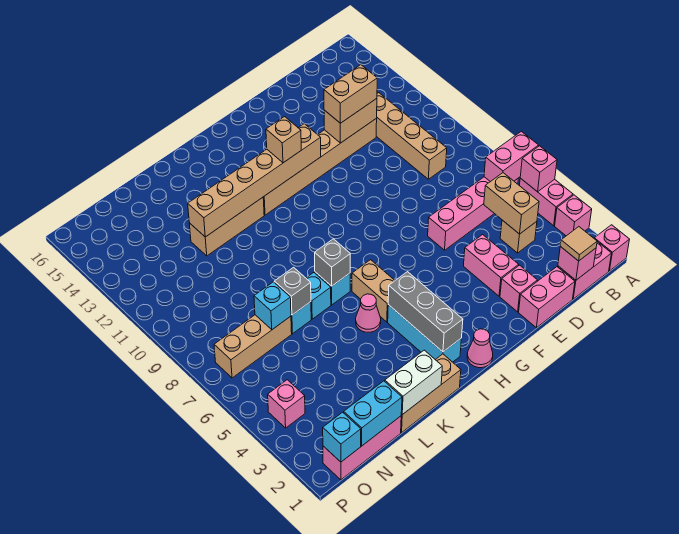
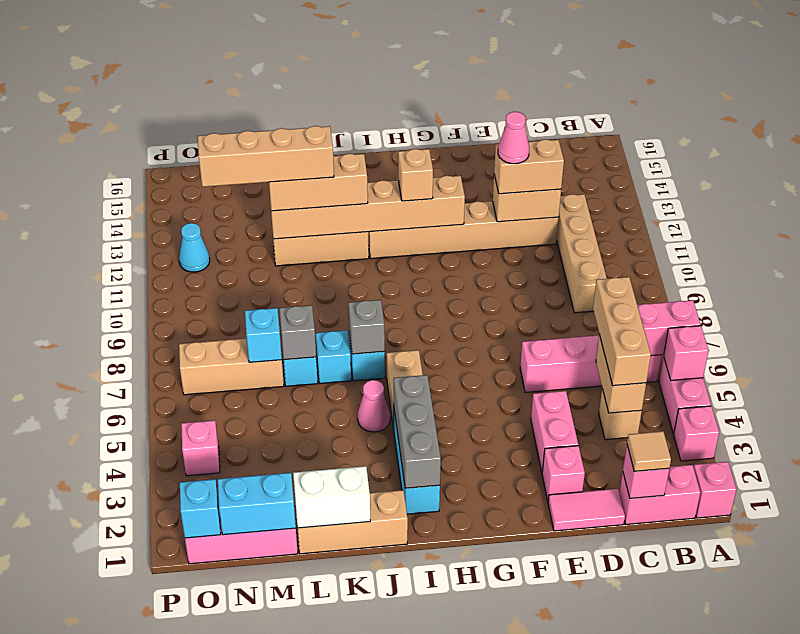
none -> tan 1x3 brick [593,277,651,386]
pink 1x2 brick [519,267,575,328] -> pink 1x2 tile [548,489,625,531]
pink 1x1 cone [467,329,493,368] -> pink 1x1 cone moved to [498,112,529,164]
none -> tan 1x3 brick [269,154,368,211]
none -> tan 1x4 brick [198,126,334,187]
none -> cyan 1x1 cone [179,223,210,272]

